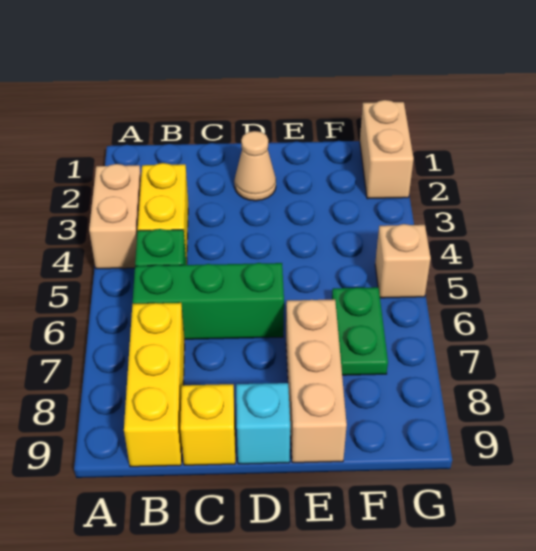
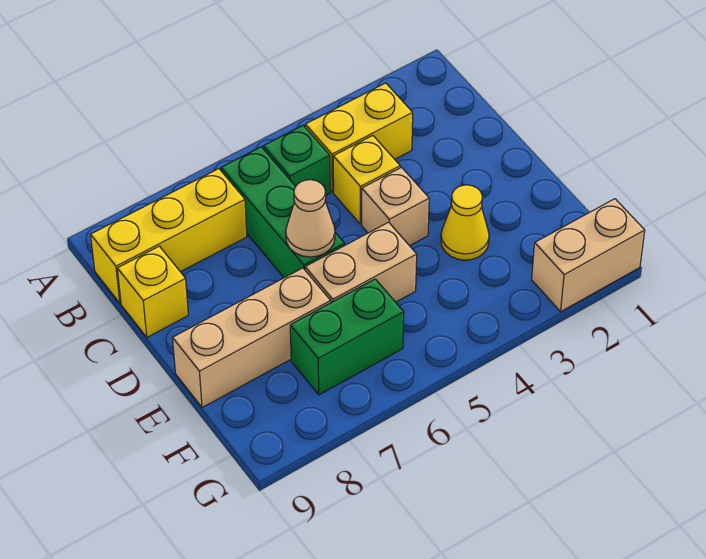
tan 1x2 brick [89,164,141,269] -> tan 1x2 brick moved to [305,222,417,302]
none -> yellow 1x1 brick [333,135,400,224]
tan 1x1 cone [234,131,276,201] -> tan 1x1 cone moved to [286,180,335,257]
cyan 1x1 brick [236,383,290,464] -> none
none -> yellow 1x1 cone [441,185,489,260]
green 1x2 plate [332,287,388,375] -> green 1x2 brick [290,279,404,395]
tan 1x1 brick [375,224,431,298] -> tan 1x1 brick moved to [362,167,429,246]

